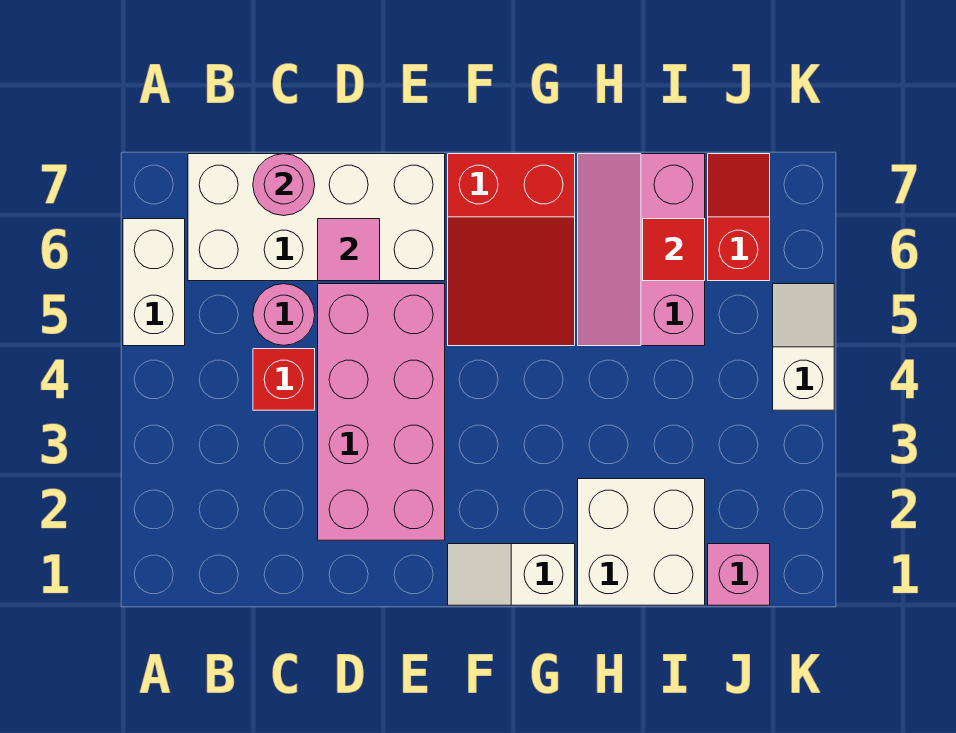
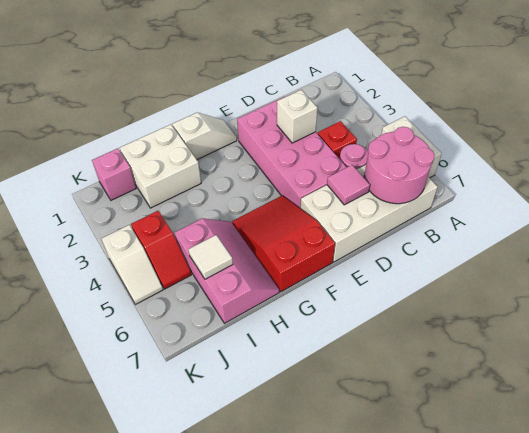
pink 1x1 round brick [253,154,315,216] -> pink 2x2 round brick [364,127,434,204]
none -> white 1x1 brick [277,90,317,143]
red 1x1 tile [643,219,705,281] -> white 1x1 tile [188,235,233,279]
red 1x2 slope [708,154,770,281] -> red 1x2 slope moved to [131,211,191,289]

